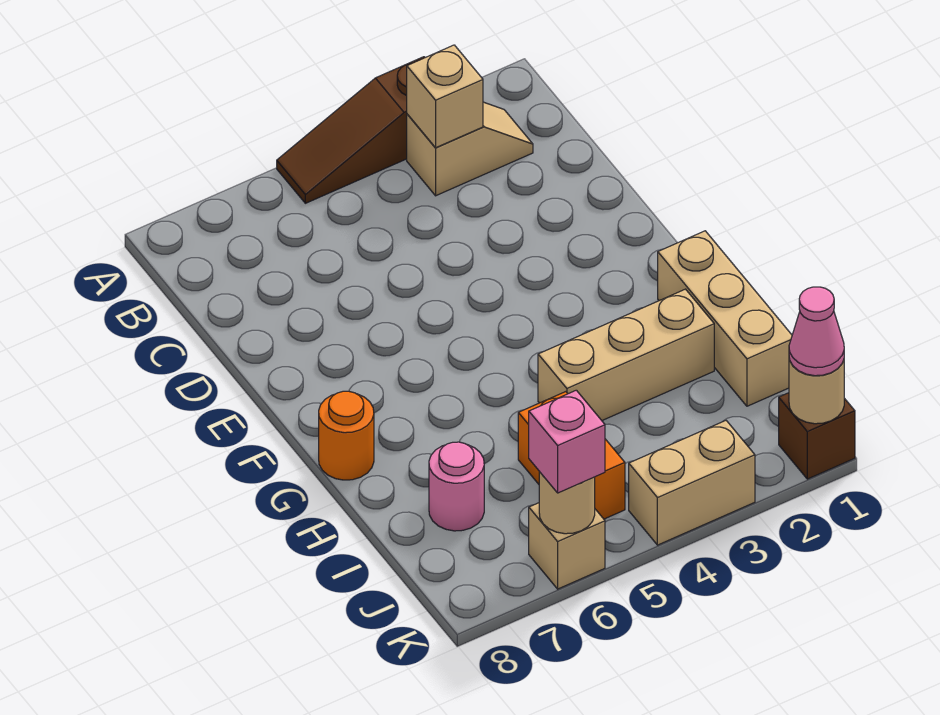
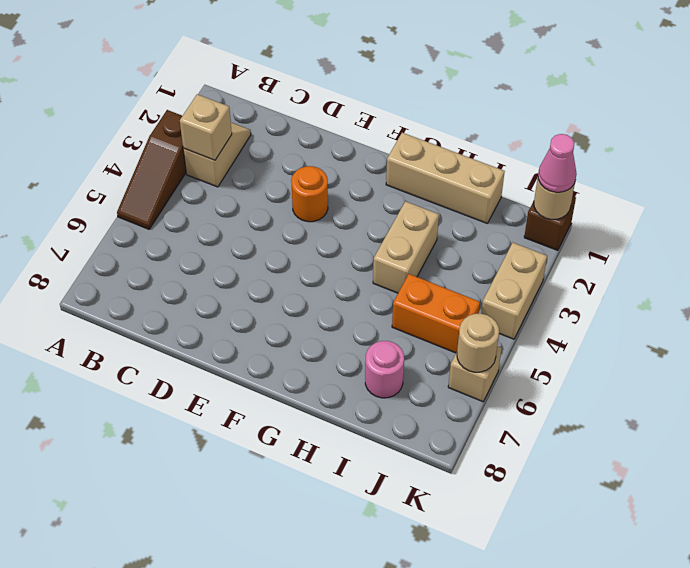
orange 1x1 round brick [319,391,374,480] -> orange 1x1 round brick moved to [291,166,328,222]
tan 1x3 brick [538,289,714,420] -> tan 1x2 brick [373,201,439,293]
pink 1x1 brick [529,390,605,493] -> none

